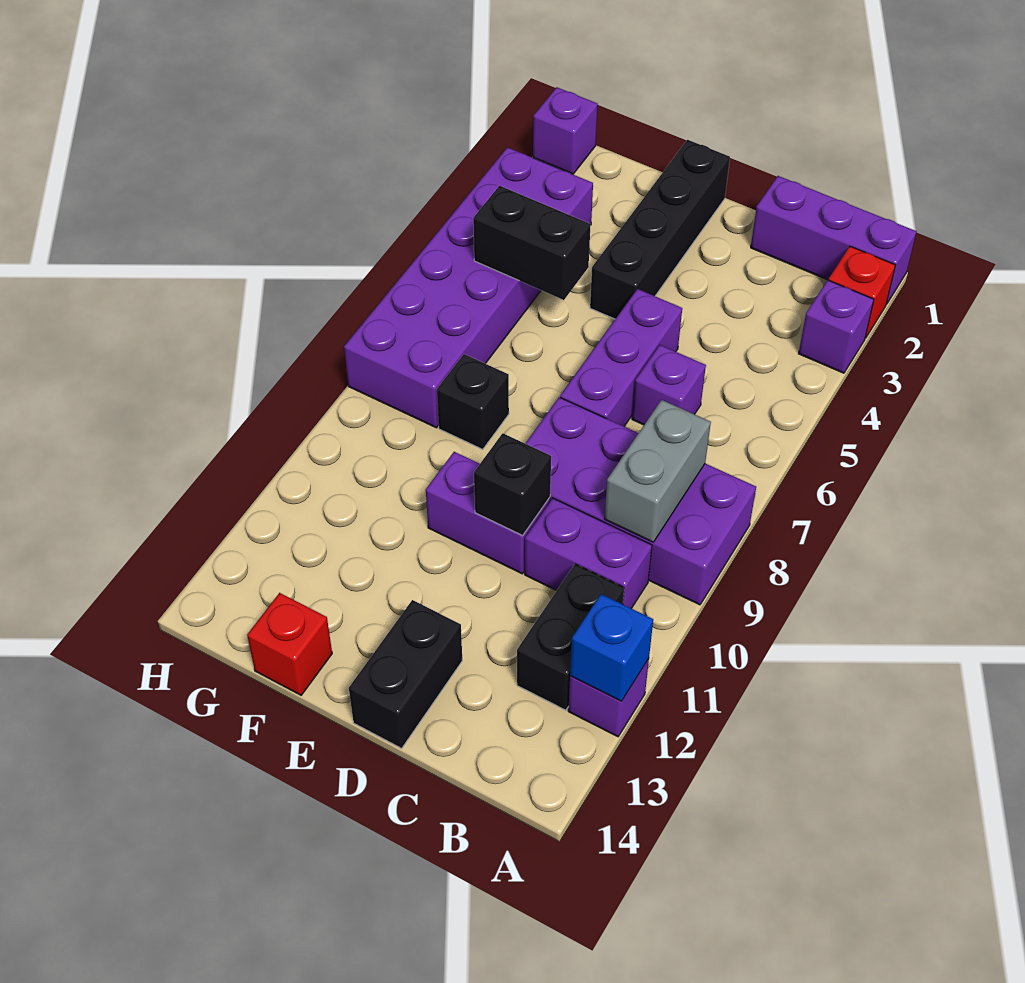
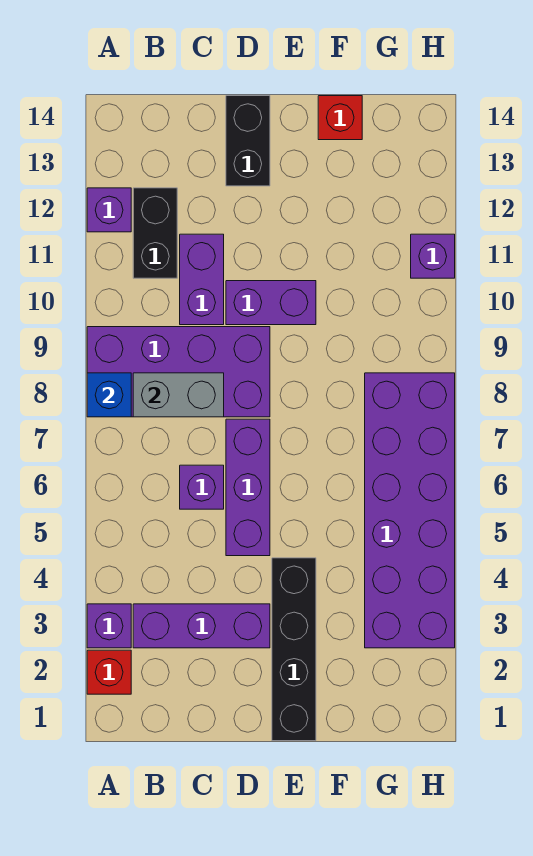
purple 1x3 brick [751,176,916,304] -> purple 1x3 brick moved to [133,604,270,648]
blue 1x1 brick [570,594,653,701] -> blue 1x1 brick moved to [87,373,131,417]
grey 1x2 brick [605,400,711,542] -> grey 1x2 brick turned to [133,373,224,417]
purple 1x2 brick [525,498,652,608] -> purple 1x2 brick turned to [180,234,224,325]
black 1x1 brick [474,433,551,535] -> none
black 1x2 brick [473,186,591,300] -> none
black 1x1 brick [437,354,509,449] -> none
purple 1x1 brick [533,87,597,174] -> purple 1x1 brick moved to [411,234,455,278]

